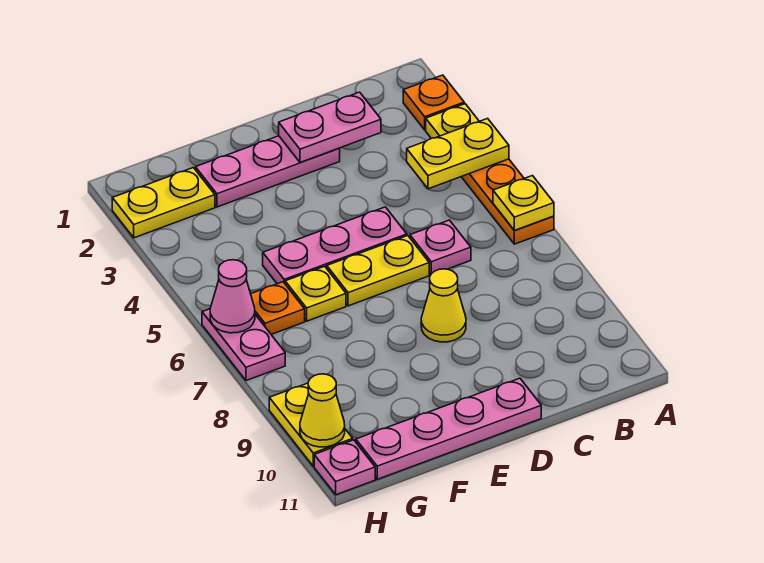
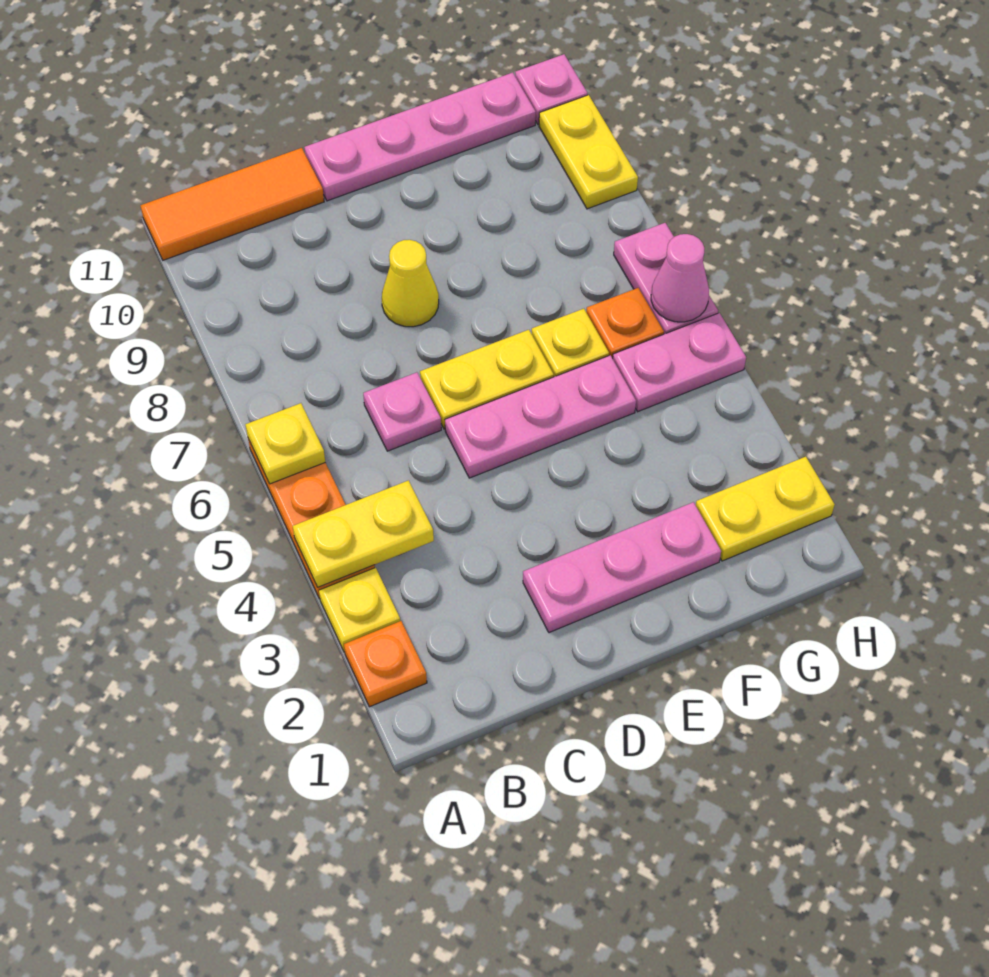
none -> orange 1x3 tile [140,148,324,260]
pink 1x2 plate [279,92,381,162] -> pink 1x2 plate moved to [613,313,746,412]
yellow 1x1 cone [300,374,345,447] -> none

